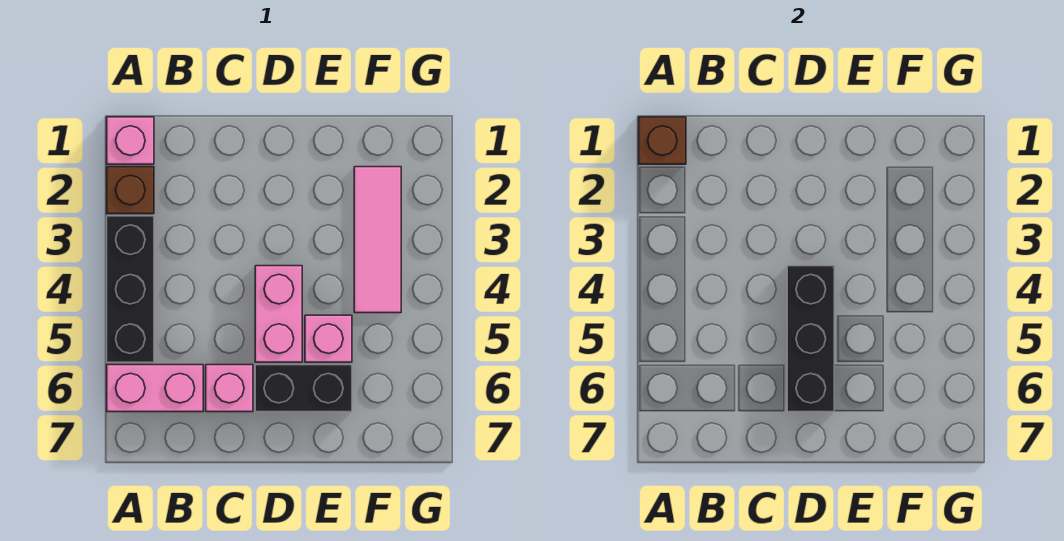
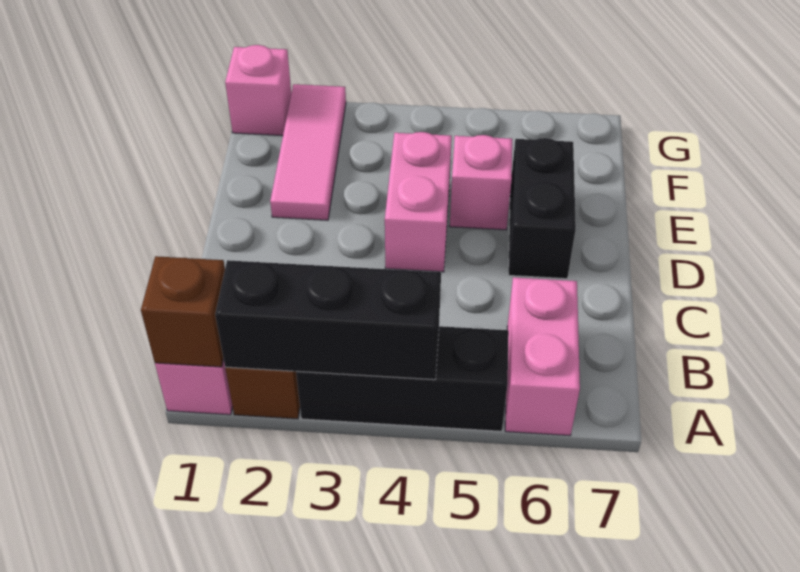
pink 1x1 brick [206,365,253,412] -> pink 1x1 brick moved to [225,45,291,136]
pink 1x2 brick [255,266,302,362] -> pink 1x2 brick turned to [385,132,452,272]
black 1x3 brick [787,266,834,412] -> black 1x3 brick moved to [215,260,441,380]
pink 1x3 tile [354,167,401,313] -> pink 1x3 tile turned to [270,84,346,220]

